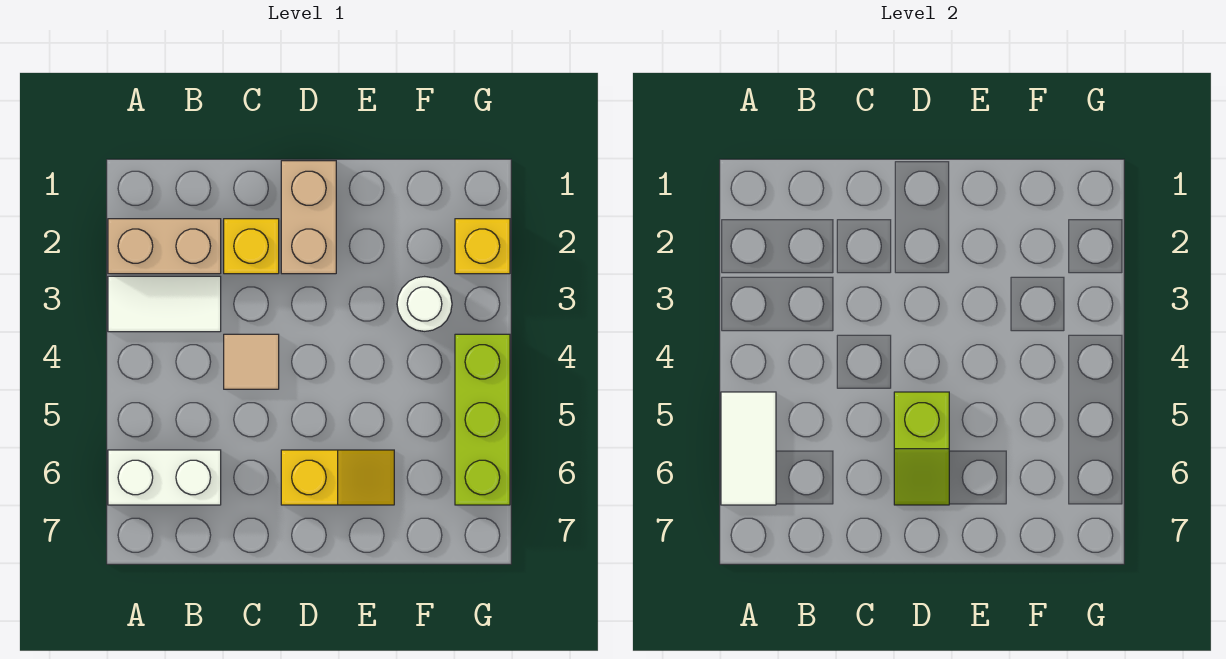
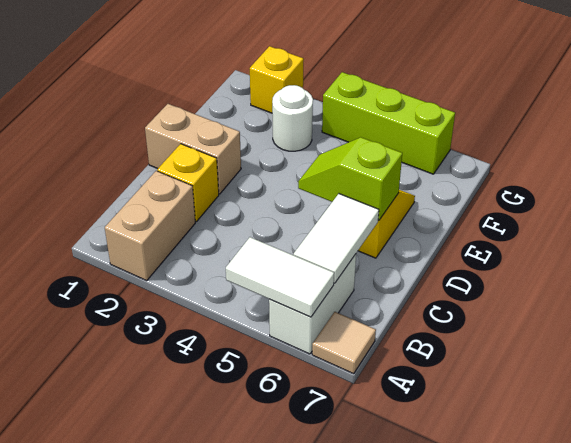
white 1x2 tile [108,276,221,332] -> white 1x2 tile moved to [294,194,379,283]
tan 1x1 tile [224,334,279,389] -> tan 1x1 tile moved to [312,312,376,374]
lime 1x2 slope [894,392,949,505] -> lime 1x2 slope turned to [298,137,402,220]

